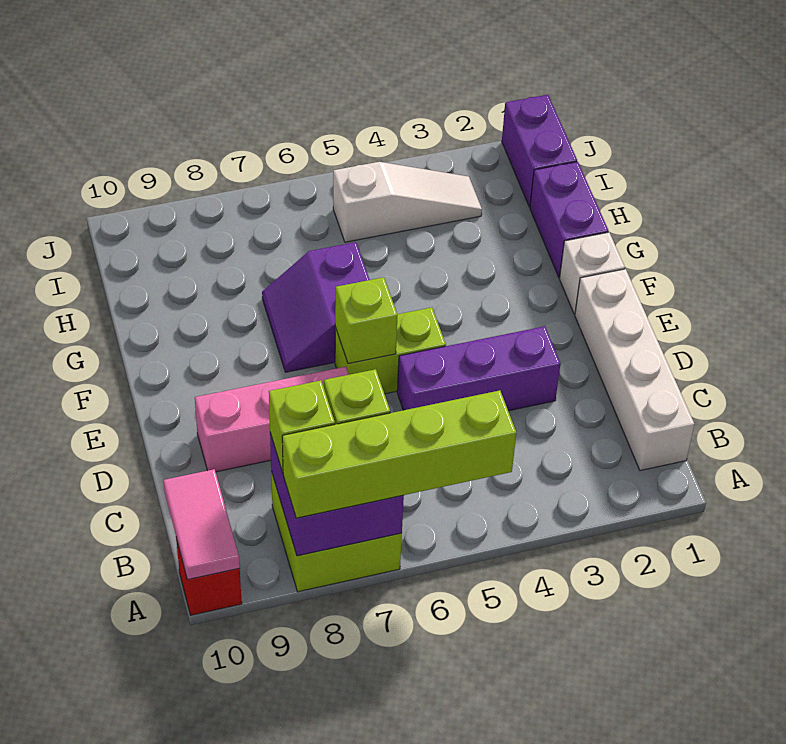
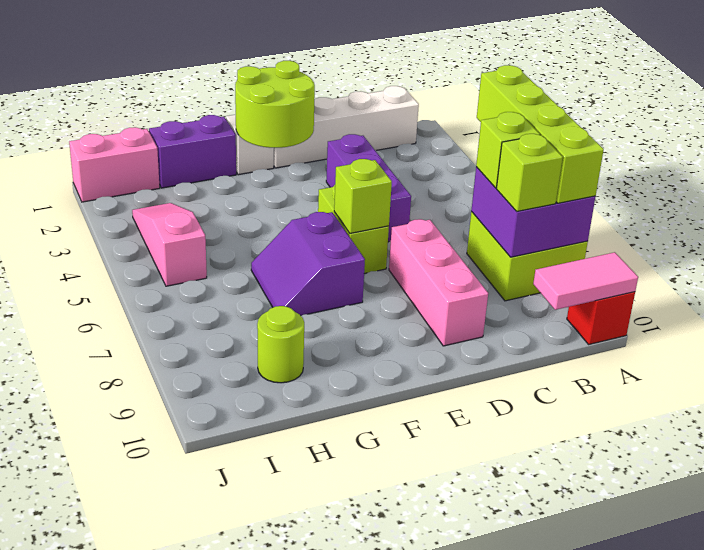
none -> lime 2x2 round brick [235,61,315,148]
purple 2x2 slope [262,242,370,372] -> purple 2x2 slope turned to [251,212,365,316]
none -> lime 1x1 round brick [257,306,304,383]
purple 1x2 brick [502,95,577,207] -> pink 1x2 brick [69,127,160,202]
white 1x3 slope [333,162,482,242] -> pink 1x3 slope [132,203,207,286]

